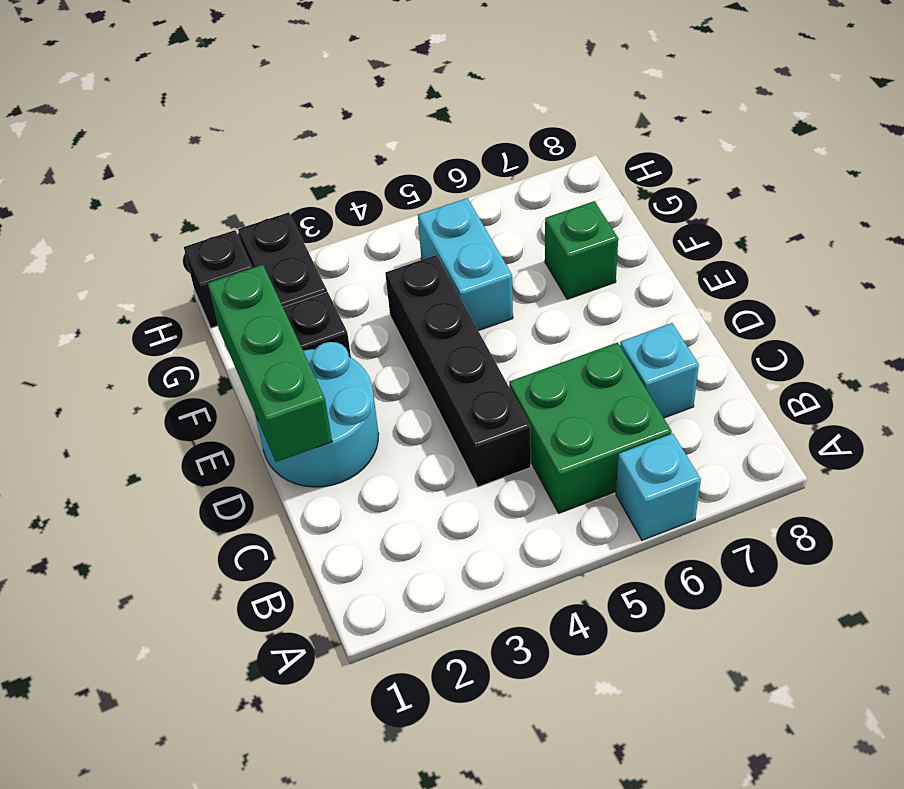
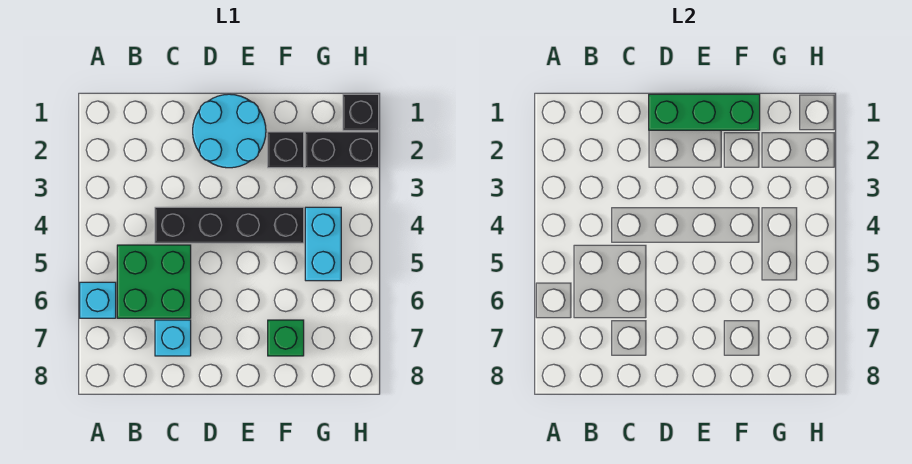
cyan 1x2 brick [418,198,513,331] -> cyan 1x2 brick turned to [305,207,341,281]

